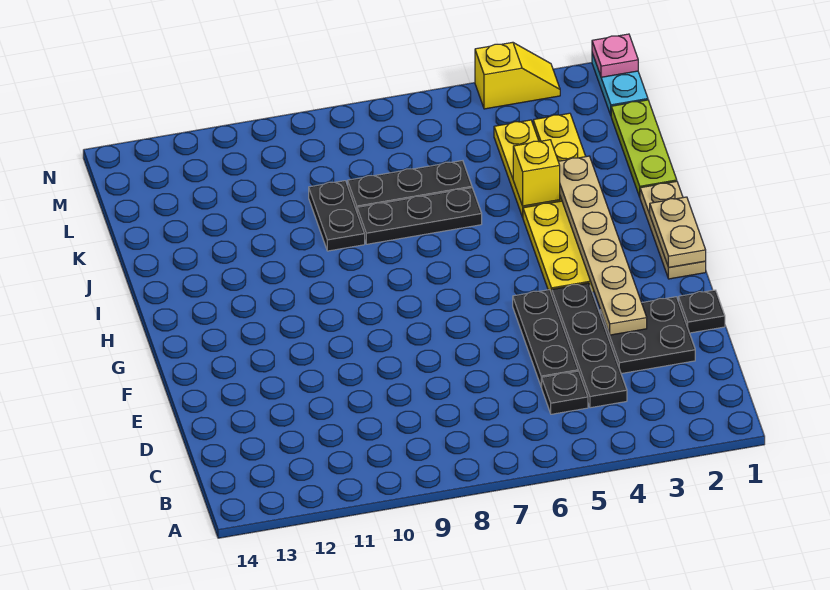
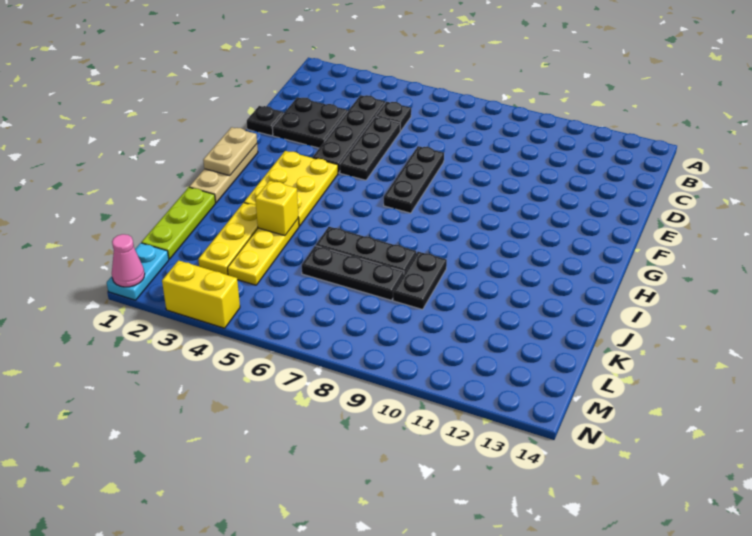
tan 1x6 plate [558,156,647,335] -> none
none -> black 1x3 plate [384,146,444,213]
pink 1x1 plate [592,34,638,77] -> pink 1x1 cone [112,234,145,287]
yellow 1x2 slope [475,42,560,109] -> yellow 1x2 brick [162,260,240,328]

